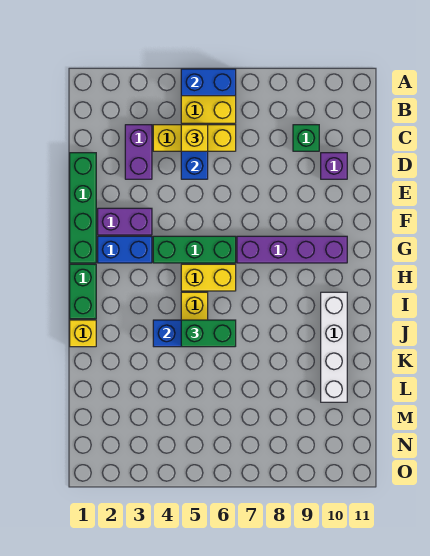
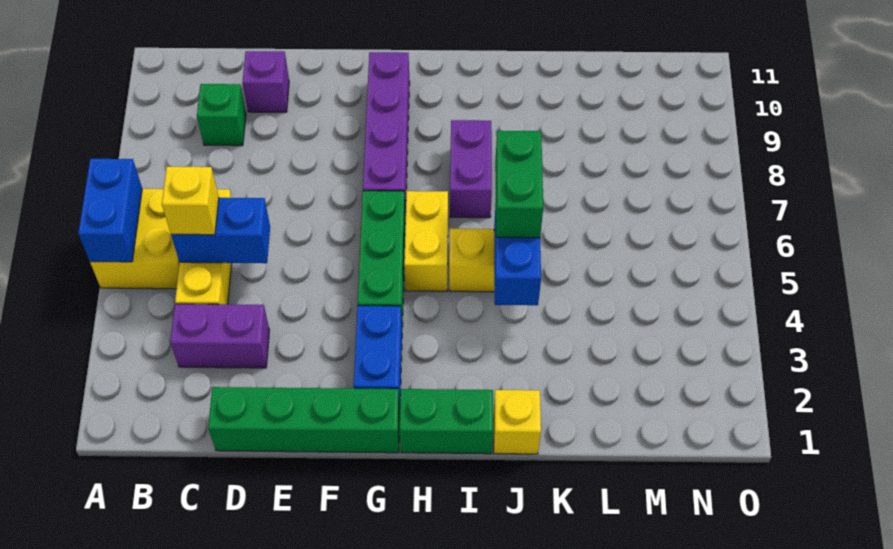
purple 1x2 brick [98,208,152,235] -> purple 1x2 brick moved to [450,120,492,218]
white 1x4 brick [321,292,347,402] -> none

